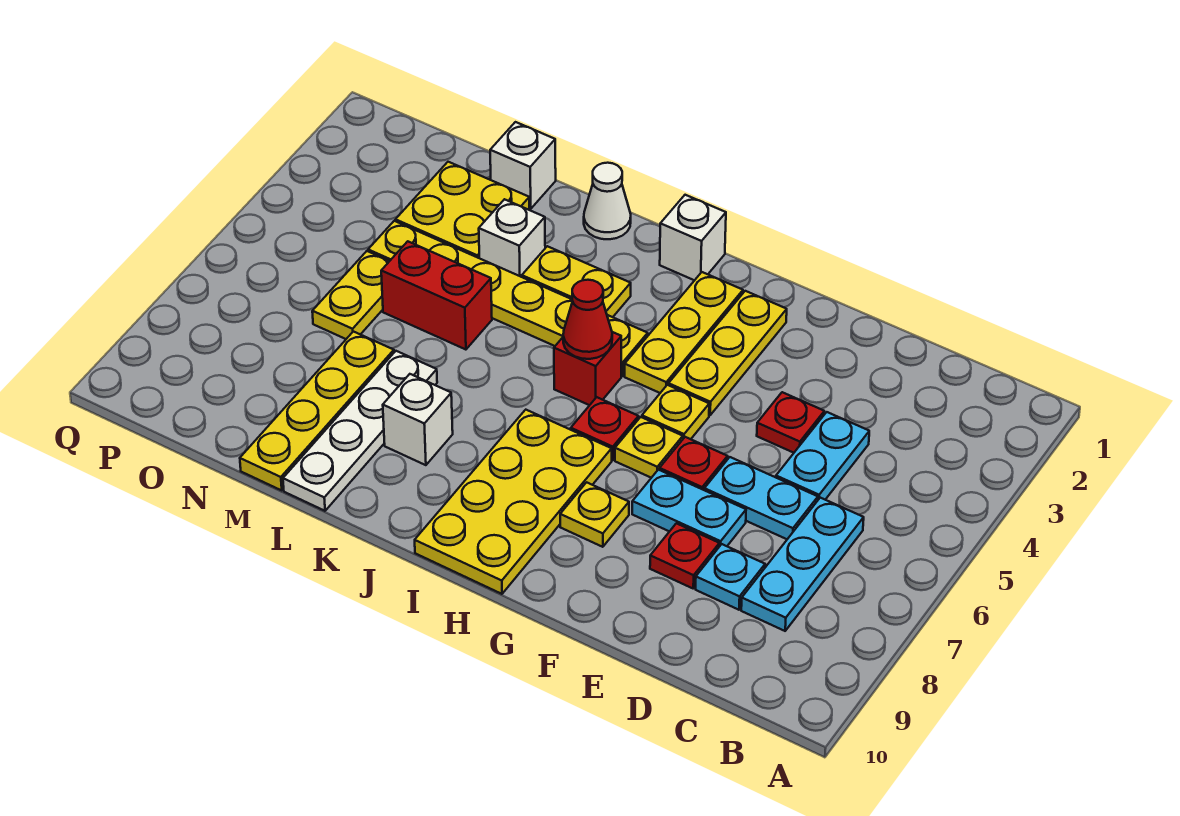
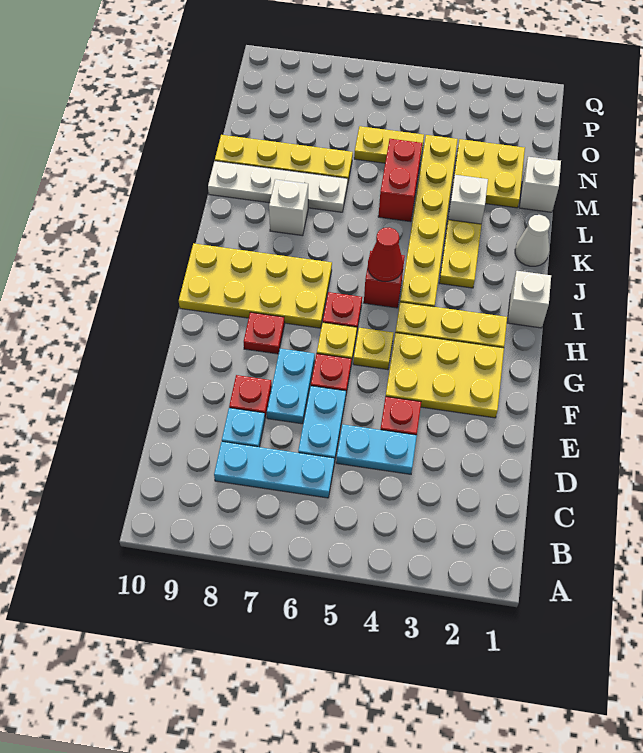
yellow 1x3 plate [669,291,787,415] -> yellow 2x3 plate [386,333,504,418]
yellow 1x1 plate [560,482,629,547] -> red 1x1 plate [244,312,285,354]

